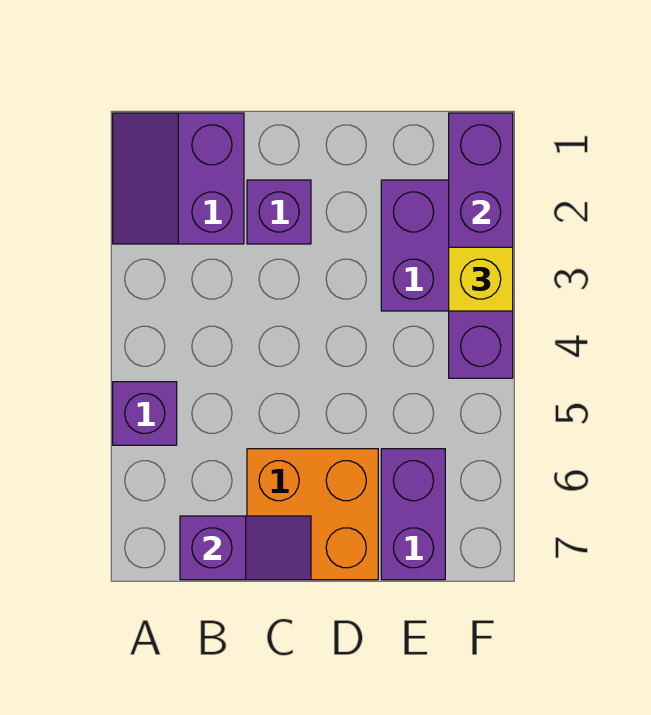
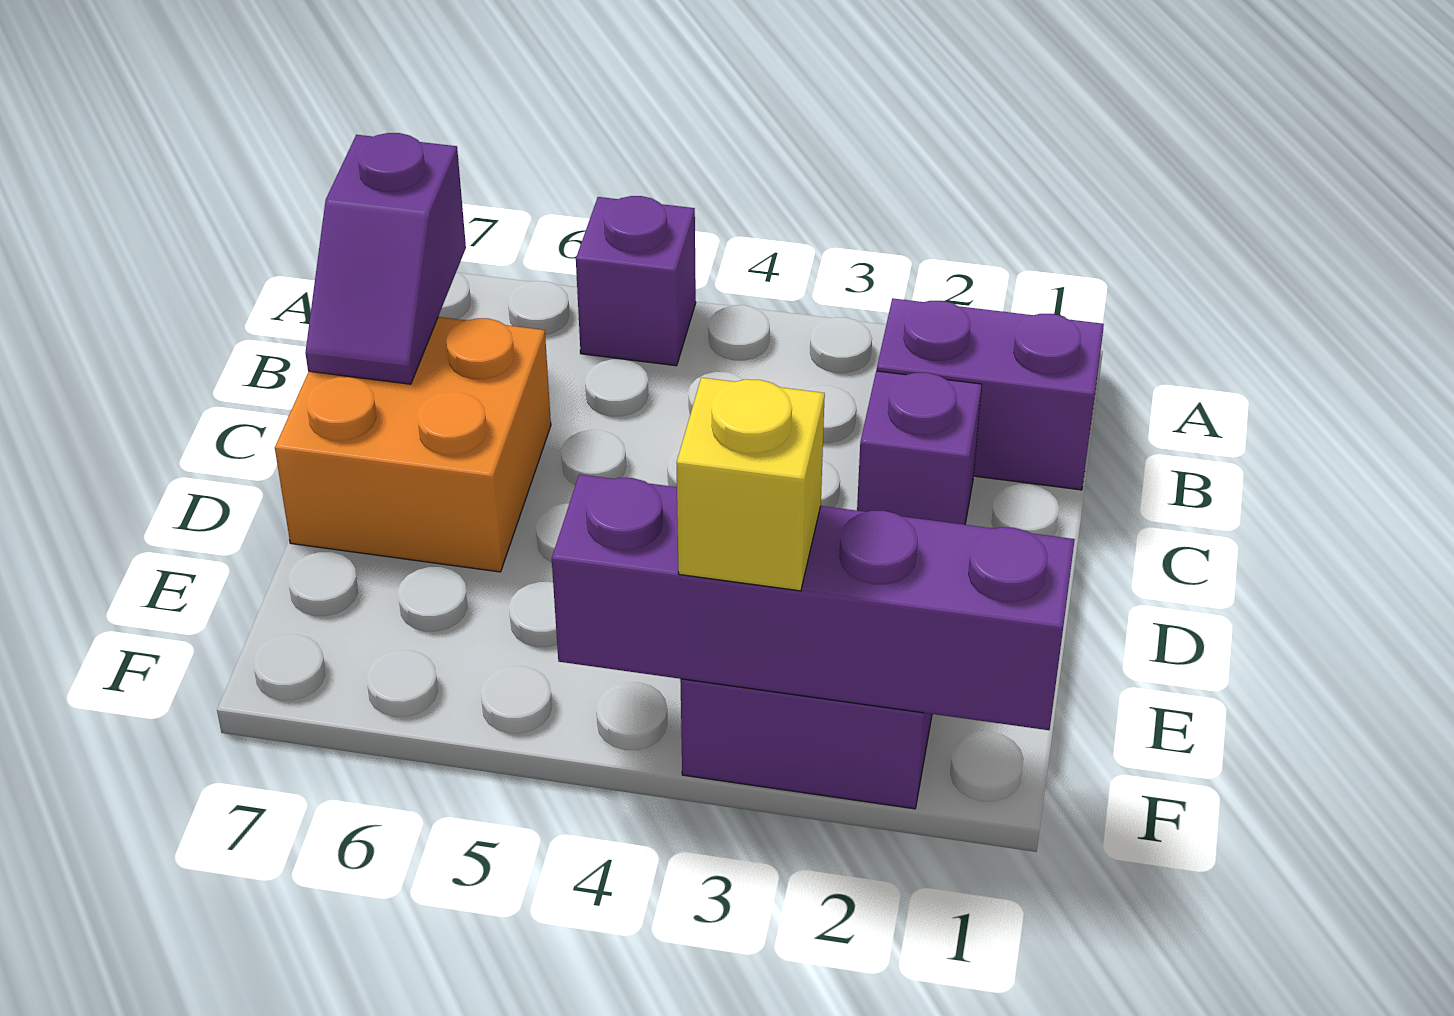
purple 1x2 brick [381,449,445,580] -> none

